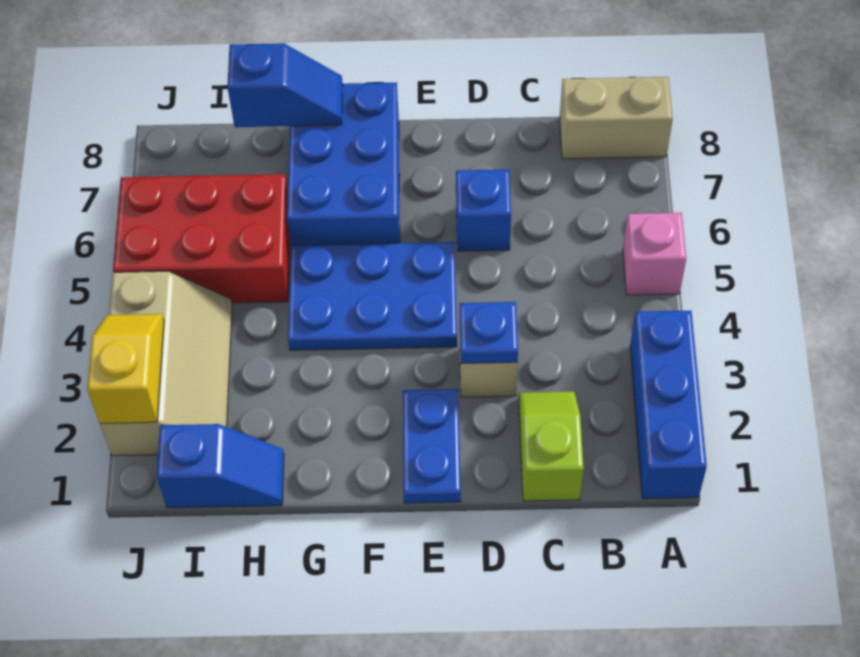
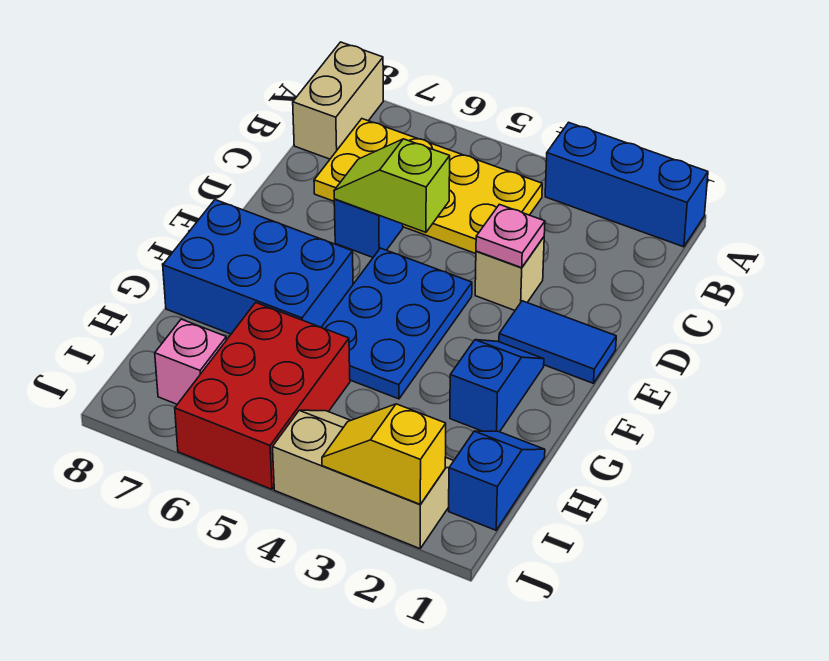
pink 1x1 brick [623,213,686,295] -> pink 1x1 brick moved to [155,319,226,404]
none -> yellow 2x4 plate [314,119,542,254]
lime 1x2 slope [519,391,584,501] -> lime 1x2 slope moved to [334,139,450,232]
blue 1x1 plate [460,302,518,364] -> pink 1x1 plate [476,204,545,268]
blue 1x2 plate [403,389,461,503] -> blue 1x2 tile [499,301,616,383]
blue 1x2 slope [227,43,343,127] -> blue 1x2 slope moved to [450,340,544,432]

